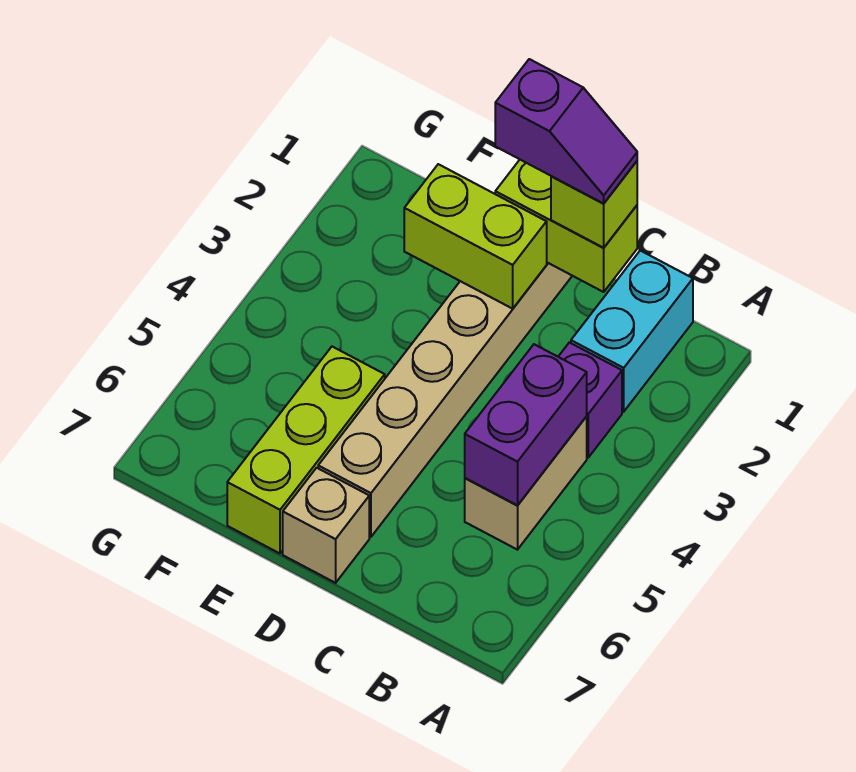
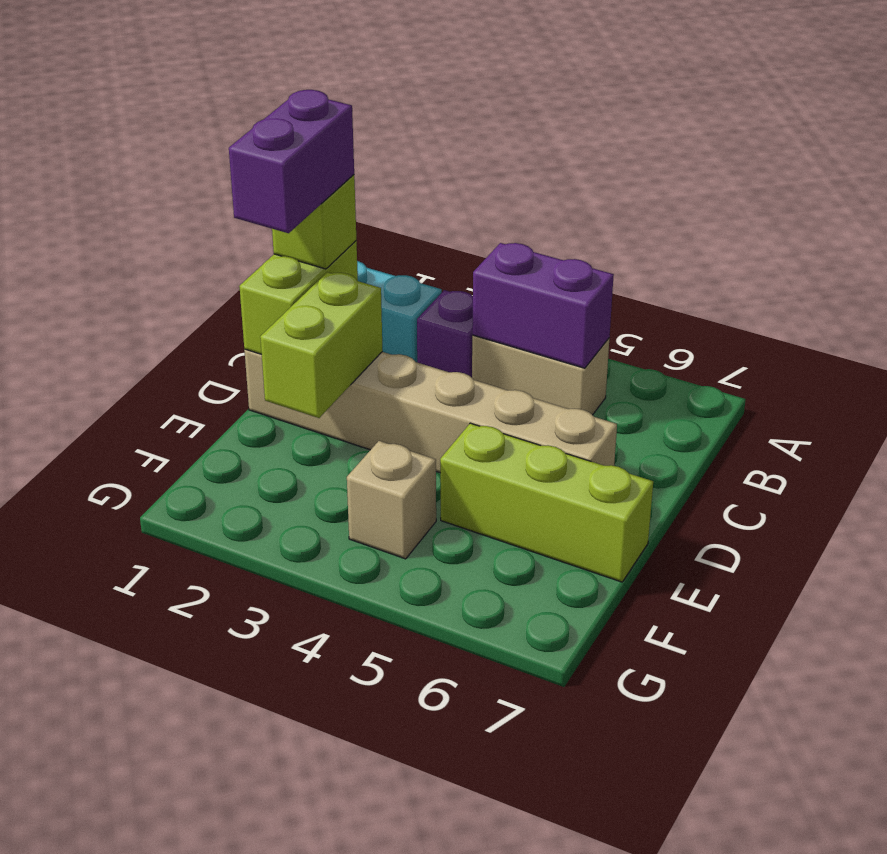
purple 1x2 slope [495,59,637,203] -> purple 1x2 brick [229,90,354,233]
tan 1x1 brick [283,468,369,583] -> tan 1x1 brick moved to [347,441,436,559]

